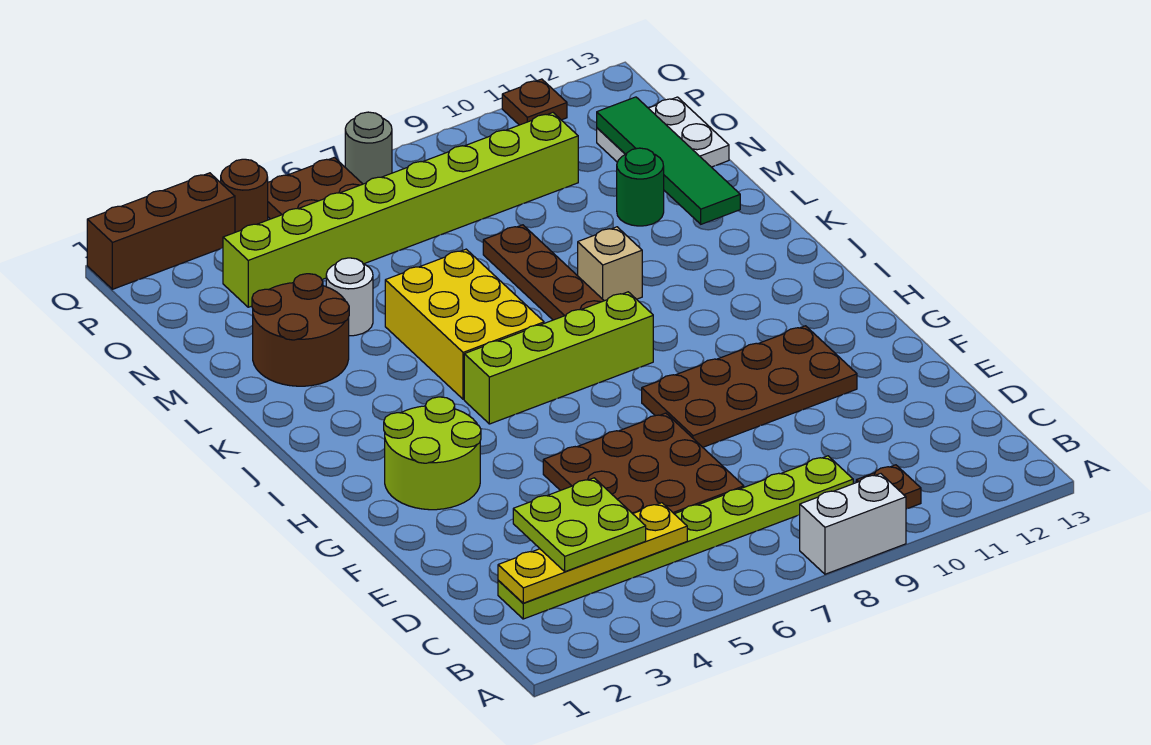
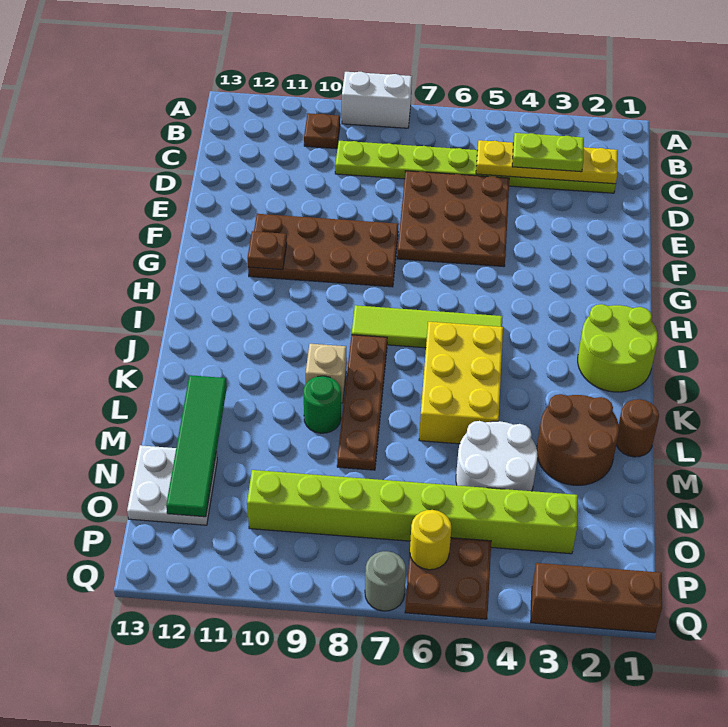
lime 2x2 plate [513,478,646,572] -> lime 1x2 plate [512,133,584,172]
lime 2x2 round brick [384,397,481,510] -> lime 2x2 round brick moved to [578,304,658,392]
lime 1x4 brick [464,292,653,424] -> lime 1x4 tile [352,305,503,348]
white 1x1 round brick [326,258,373,336] -> white 2x2 round brick [456,421,538,491]
green 1x1 round brick [617,148,664,226] -> green 1x1 round brick moved to [303,376,341,433]
none -> yellow 1x1 round brick [410,510,451,570]
brown 1x1 round brick [221,159,268,232] -> brown 1x1 round brick moved to [616,399,659,457]
brown 1x1 plate [502,79,567,125] -> brown 1x1 plate moved to [248,231,287,270]

